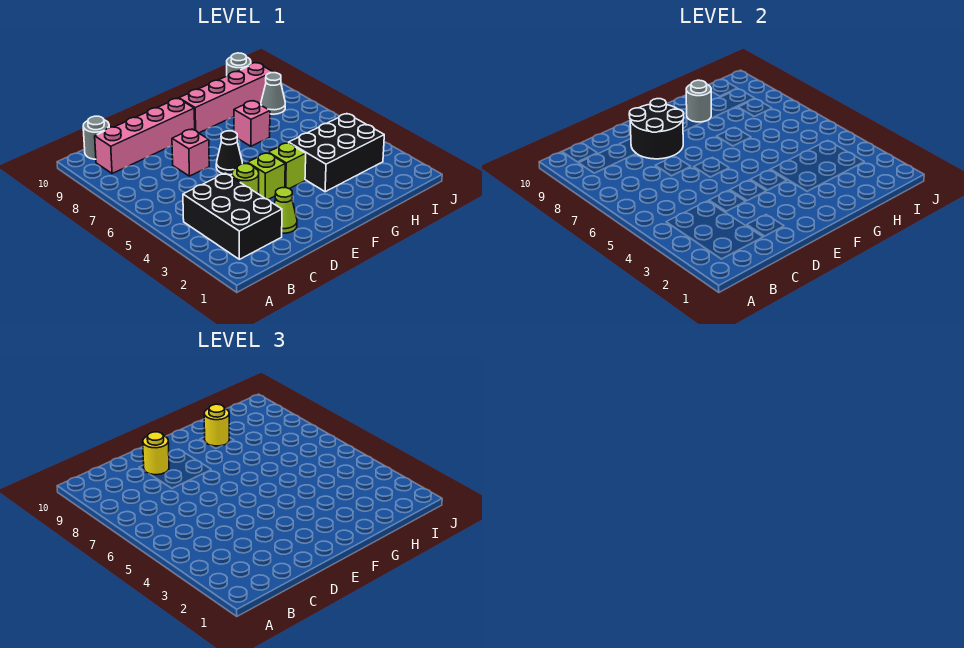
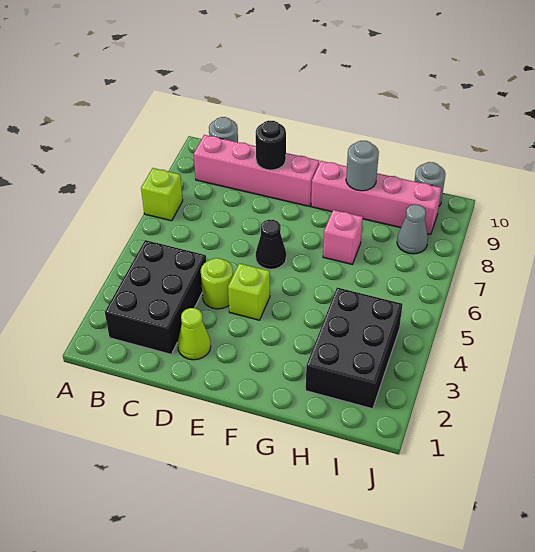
pink 1x1 brick [172,129,209,176] -> none
black 2x2 round brick [629,99,684,159] -> black 1x1 round brick [256,121,286,170]
yellow 1x1 round brick [143,432,169,475] -> none
lime 1x1 brick [268,143,306,189] -> lime 1x1 brick moved to [141,168,183,221]
black 2x3 brick [289,114,384,192] -> black 2x3 brick turned to [306,288,402,409]
yellow 1x1 round brick [204,404,229,446] -> none

